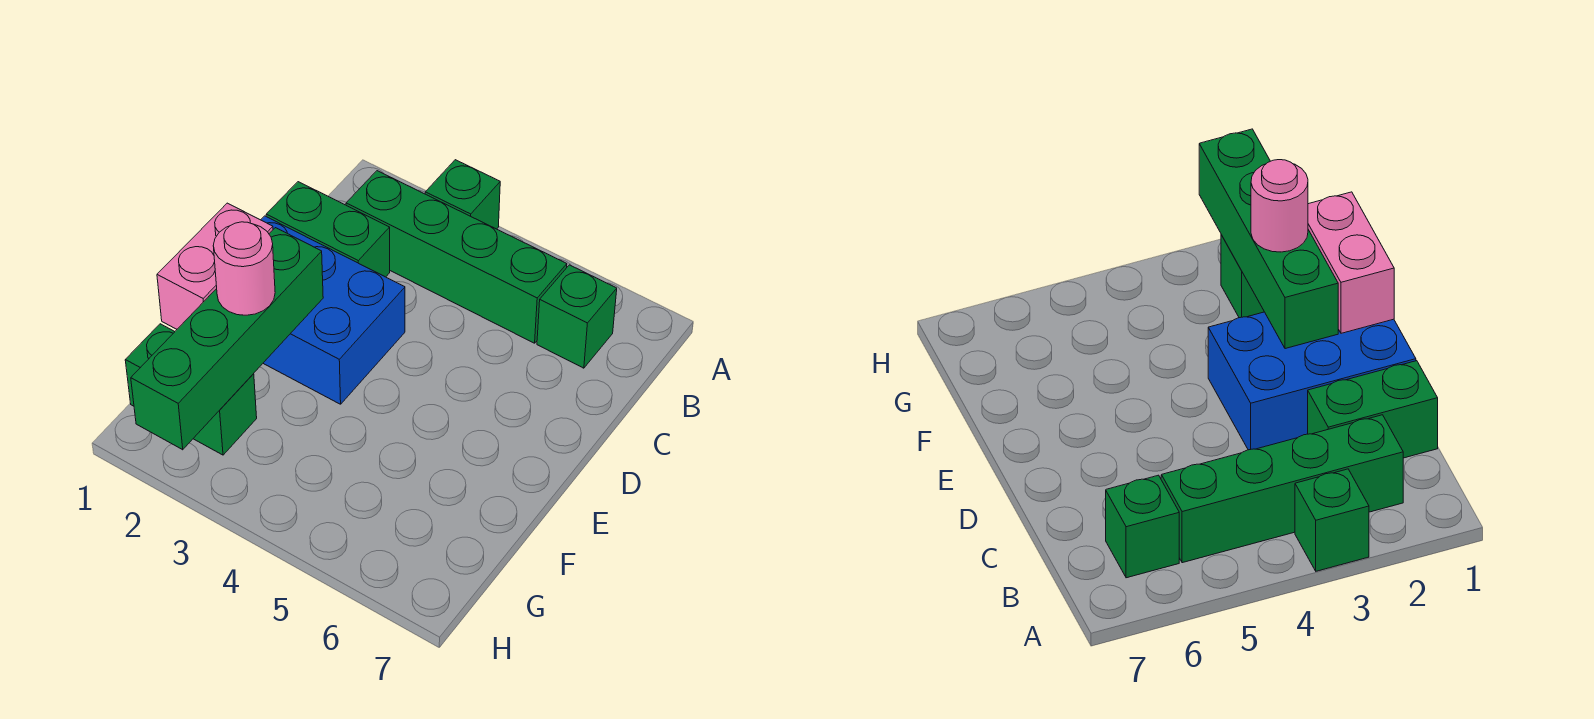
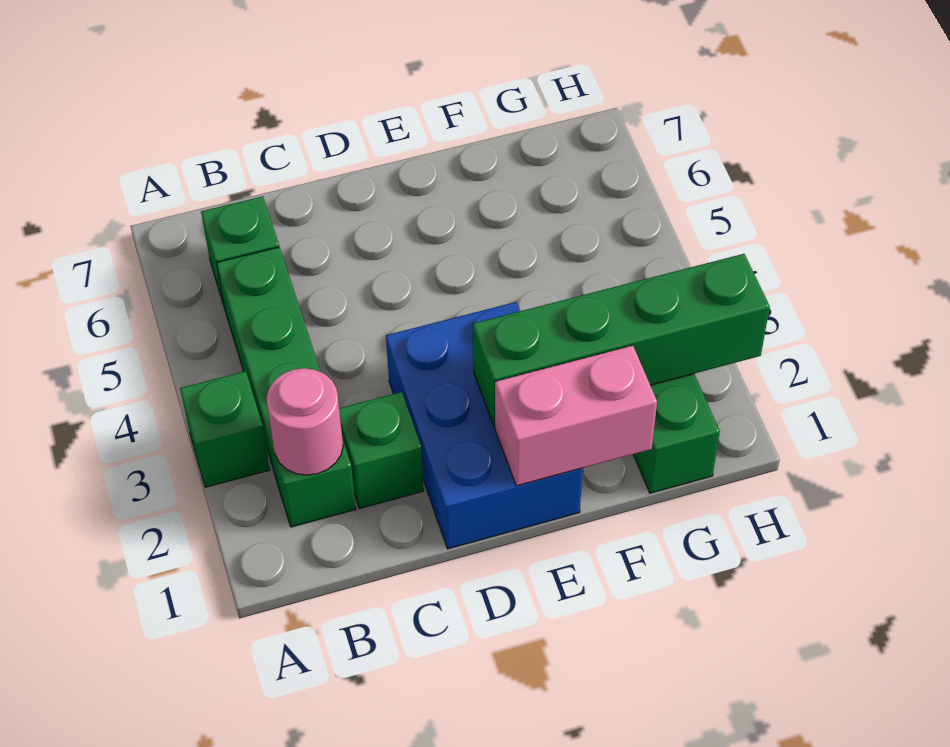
green 1x2 brick [266,182,390,277] -> green 1x1 brick [339,392,424,509]
pink 1x1 round brick [213,222,275,315] -> pink 1x1 round brick moved to [266,368,343,475]

